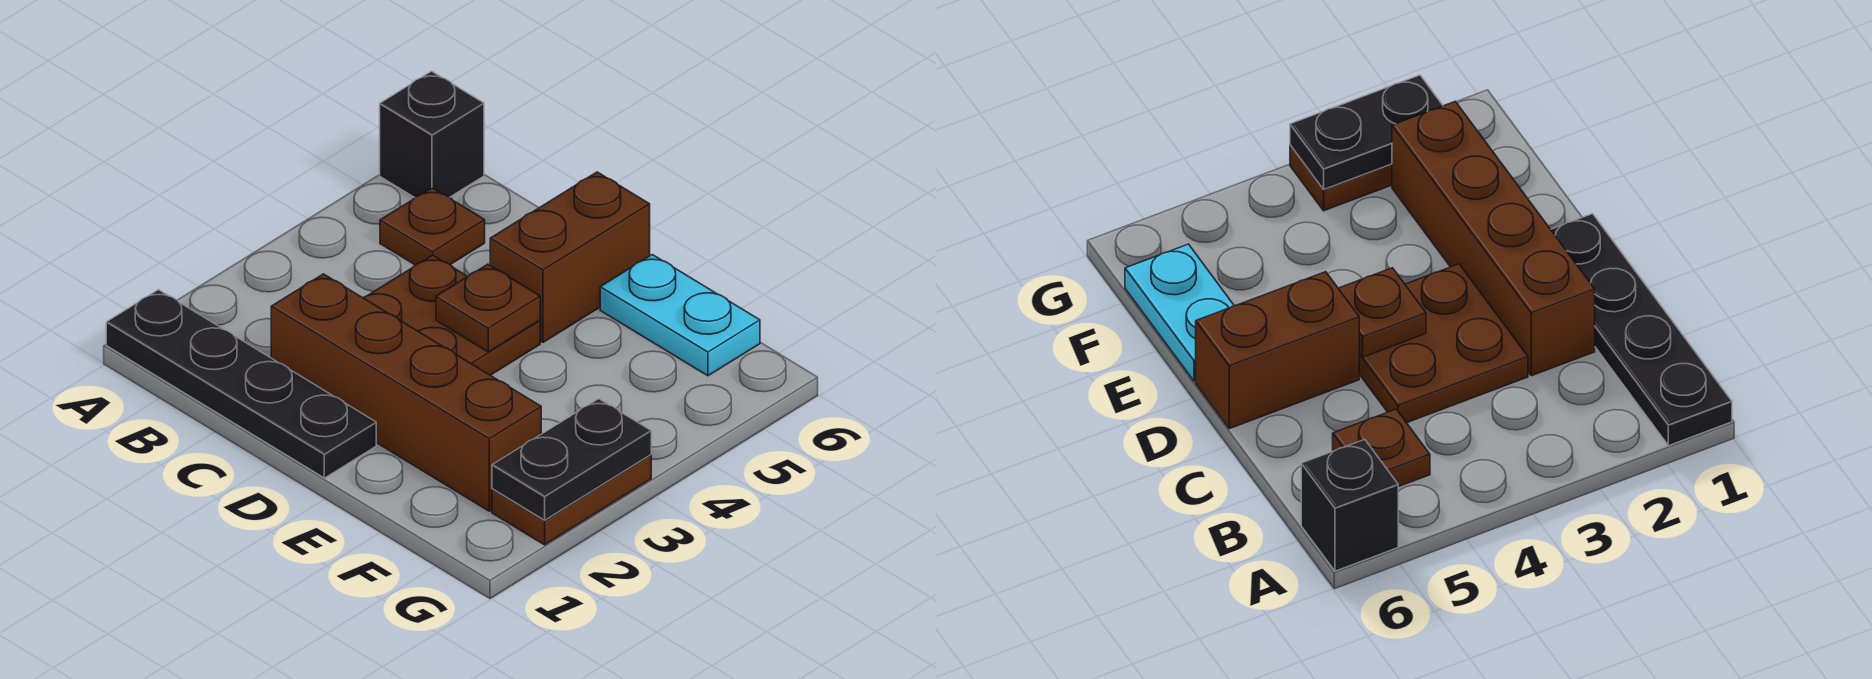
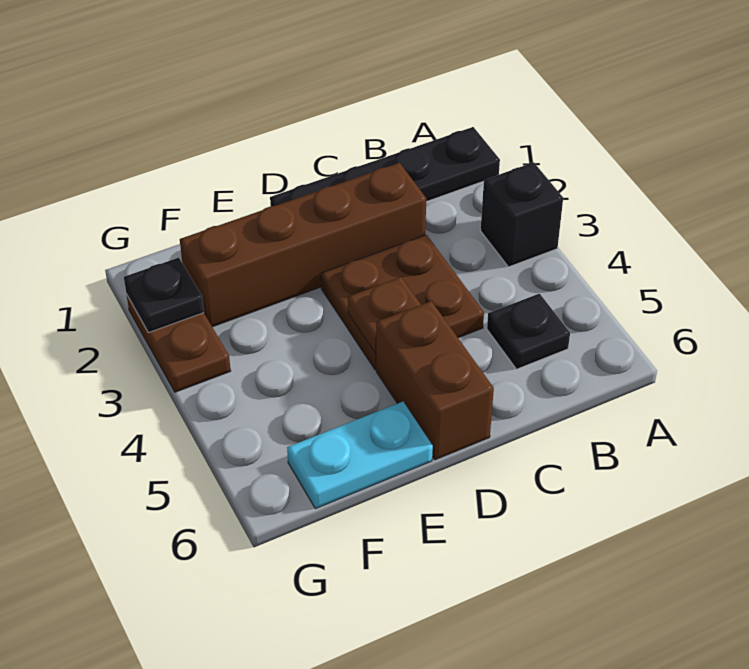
black 1x1 brick [380,71,484,197] -> black 1x1 brick moved to [481,162,563,267]
brown 1x1 plate [380,188,485,265] -> black 1x1 plate [487,294,570,369]
black 1x2 plate [492,399,651,520] -> black 1x1 plate [124,258,204,333]

